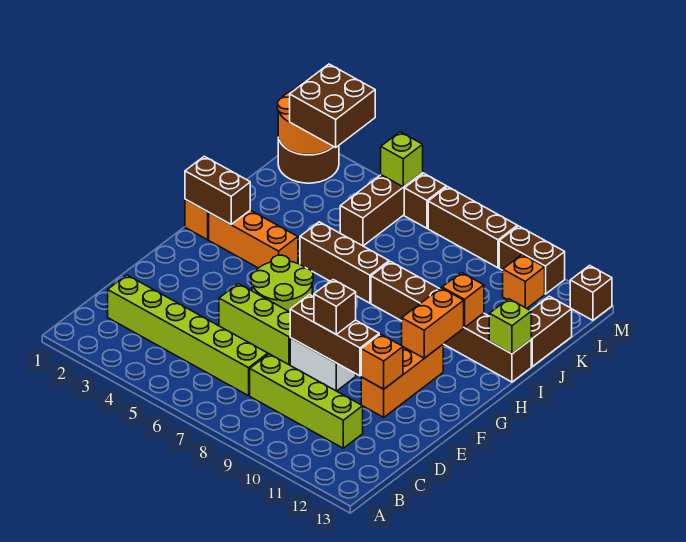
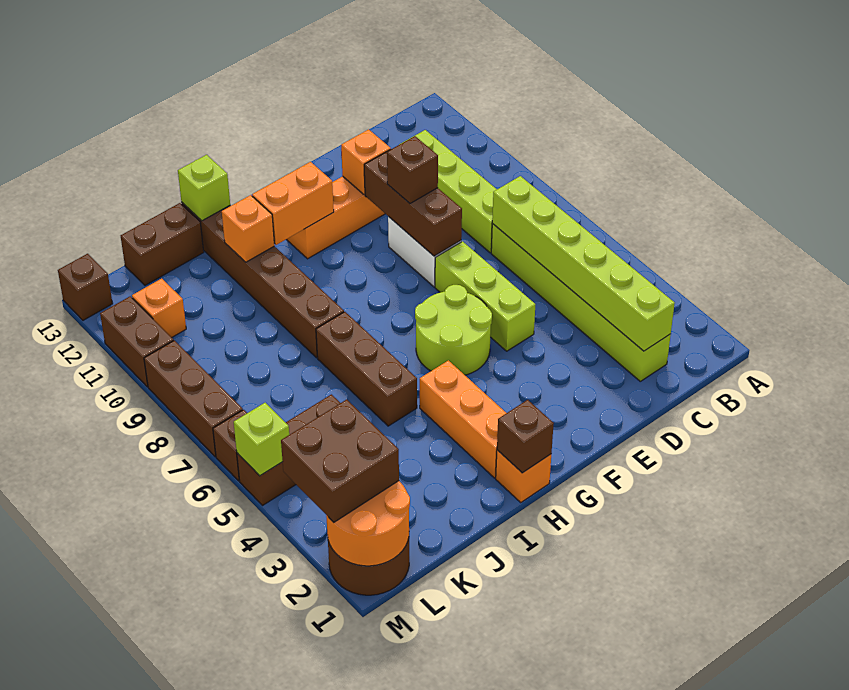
none -> lime 1x6 brick [492,176,675,351]
brown 1x2 brick [185,156,250,224] -> brown 1x1 brick [497,400,554,473]

